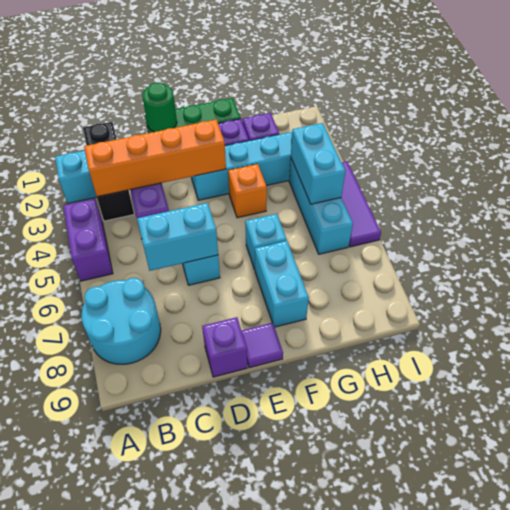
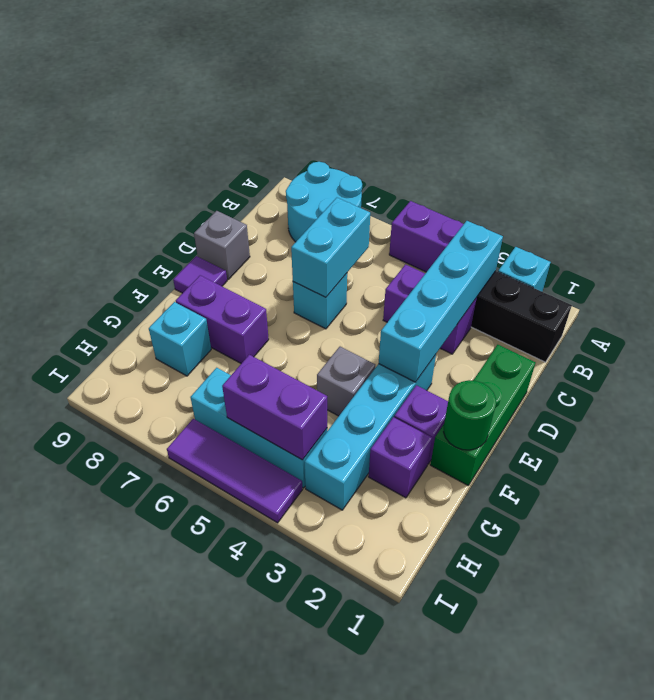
orange 1x4 brick [84,119,226,197] -> cyan 1x4 brick [379,221,503,382]
green 1x1 round brick [142,83,177,132] -> green 1x1 round brick moved to [444,380,496,450]
purple 1x1 brick [202,317,247,377] -> grey 1x1 brick [194,211,250,279]
orange 1x1 brick [228,164,267,218] -> grey 1x1 brick [317,347,375,416]
cyan 1x1 brick [245,214,287,269] -> cyan 1x1 brick moved to [149,302,211,376]
cyan 1x2 brick [255,241,309,327] -> purple 1x2 brick [176,275,269,363]
cyan 1x2 brick [291,123,345,204] -> purple 1x2 brick [222,355,327,460]

